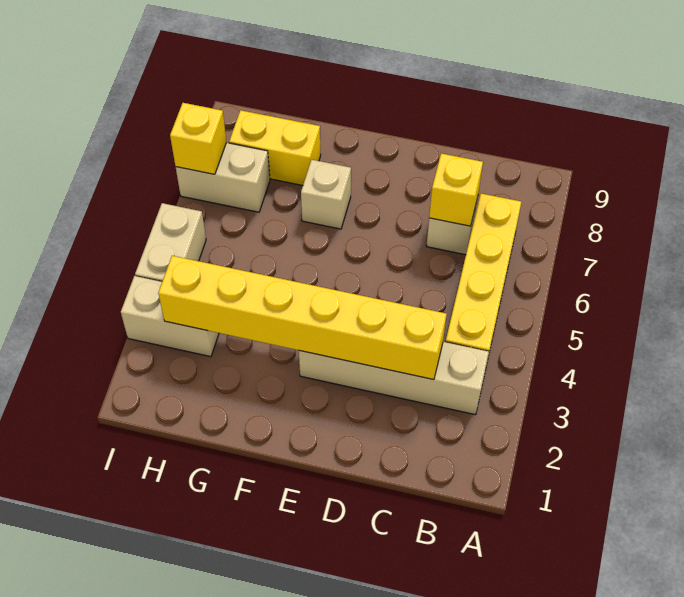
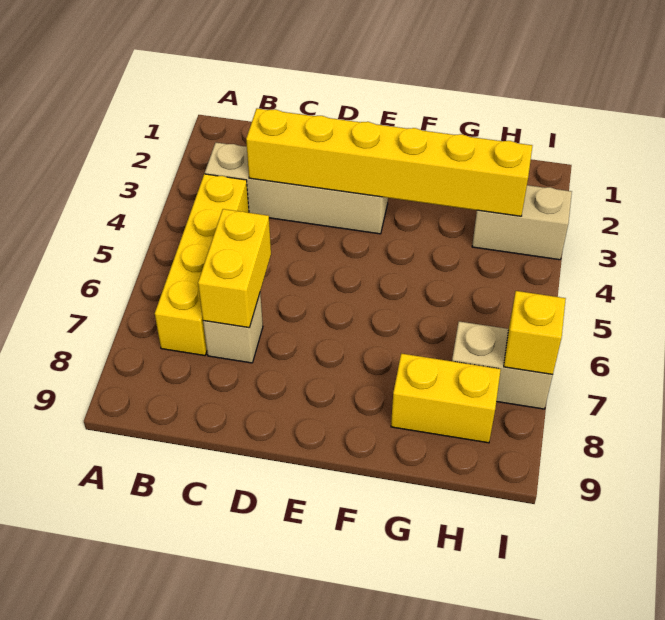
yellow 1x1 brick [429,153,483,226] -> yellow 1x2 brick [198,209,271,328]
tan 1x1 brick [301,160,351,229] -> none
tan 1x2 brick [135,203,206,281] -> none

